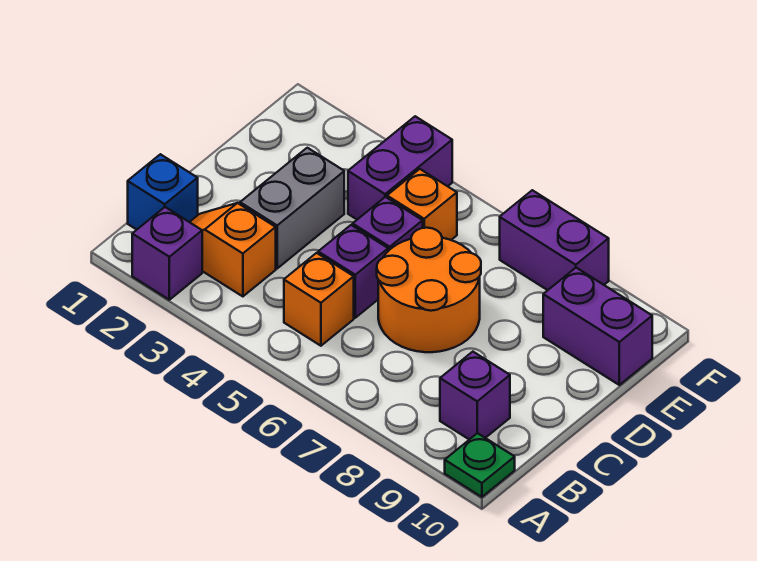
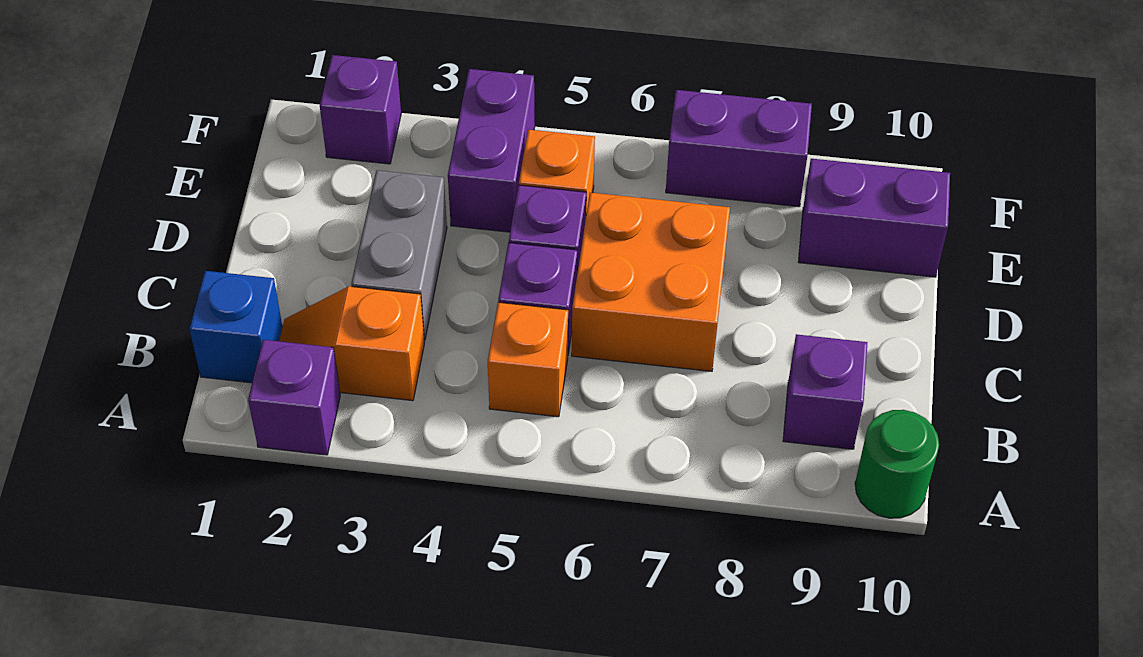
green 1x1 plate [445,433,515,497] -> green 1x1 round brick [855,410,939,518]
orange 2x2 round brick [377,228,481,352] -> orange 2x2 brick [572,193,730,371]
none -> purple 1x1 brick [320,55,401,164]

